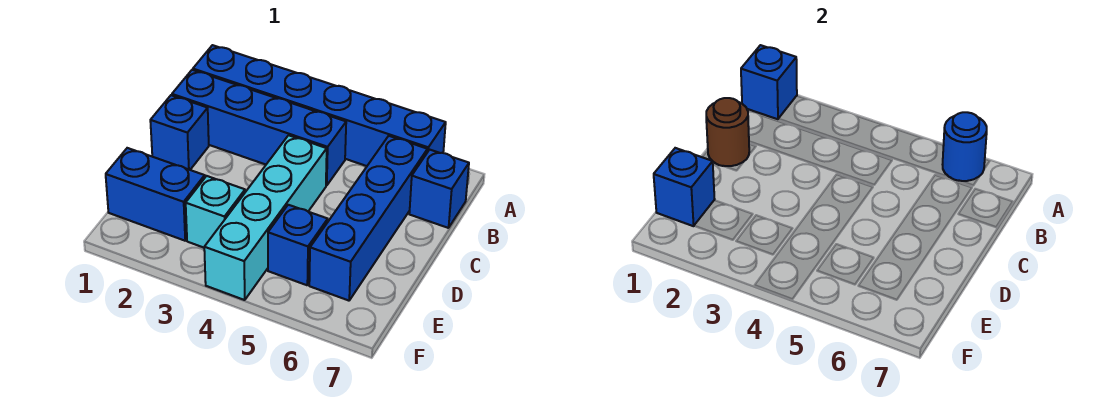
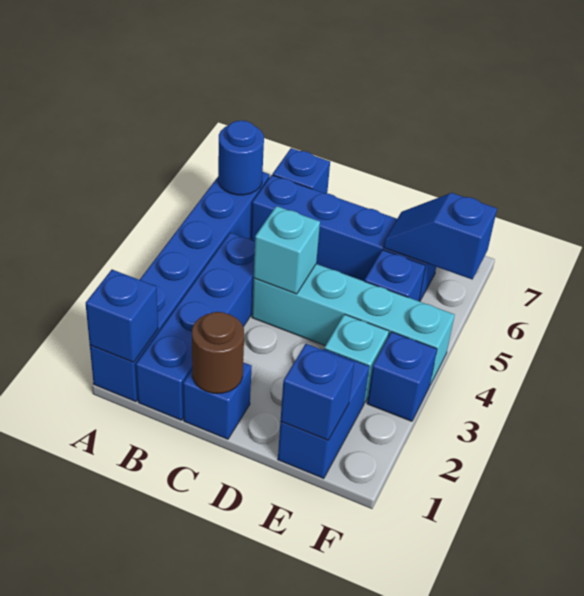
none -> cyan 1x1 brick [254,206,320,294]
none -> blue 1x2 slope [383,193,497,279]
none -> blue 1x1 brick [367,332,437,421]

